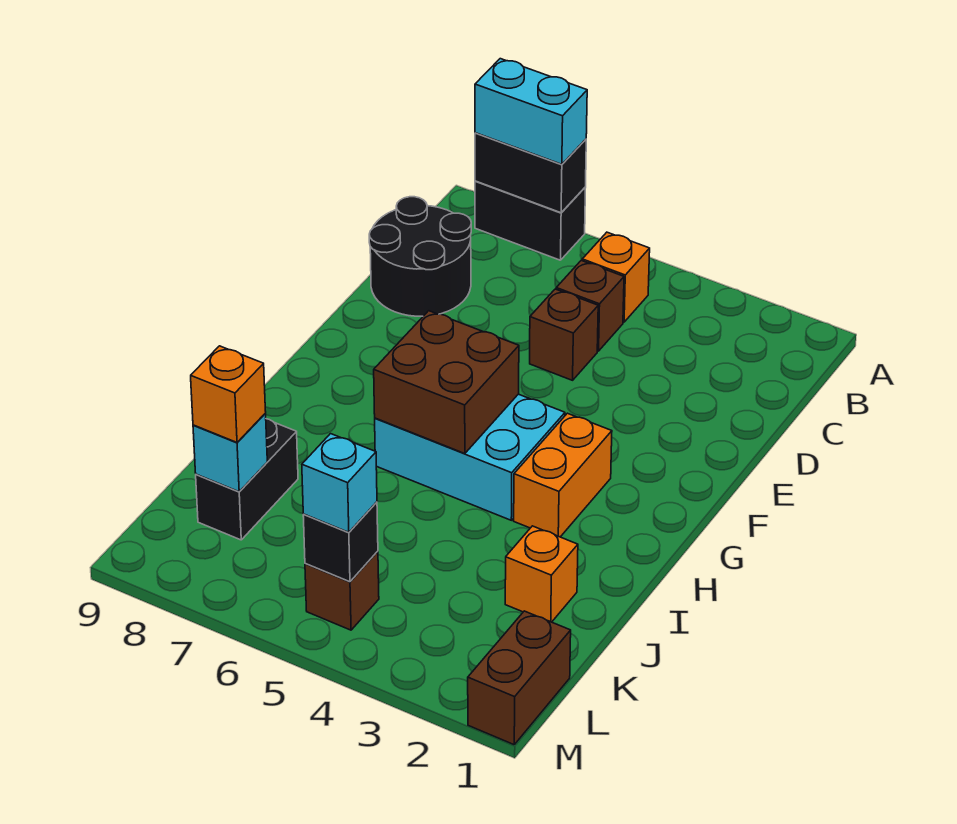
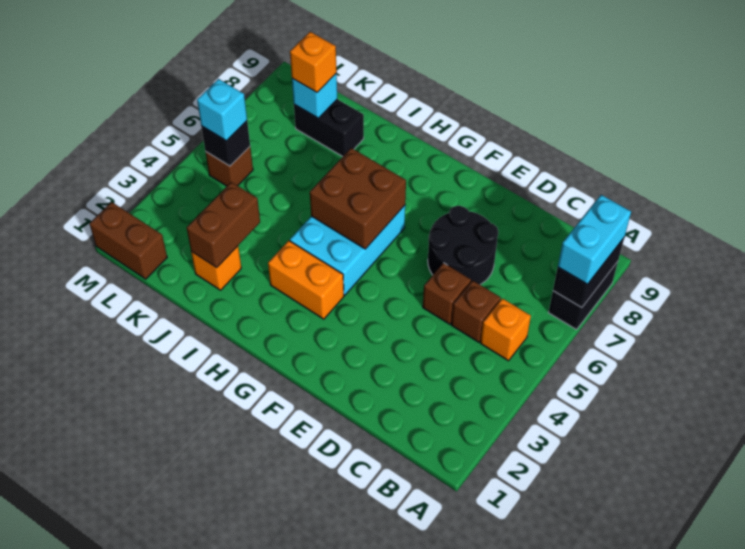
black 2x2 round brick [369,197,471,316] -> black 2x2 round brick moved to [428,206,498,284]
none -> brown 1x2 brick [187,182,260,268]

